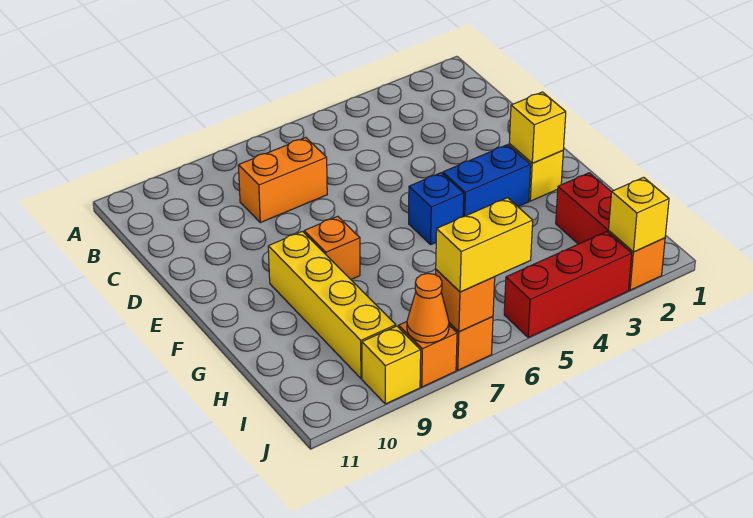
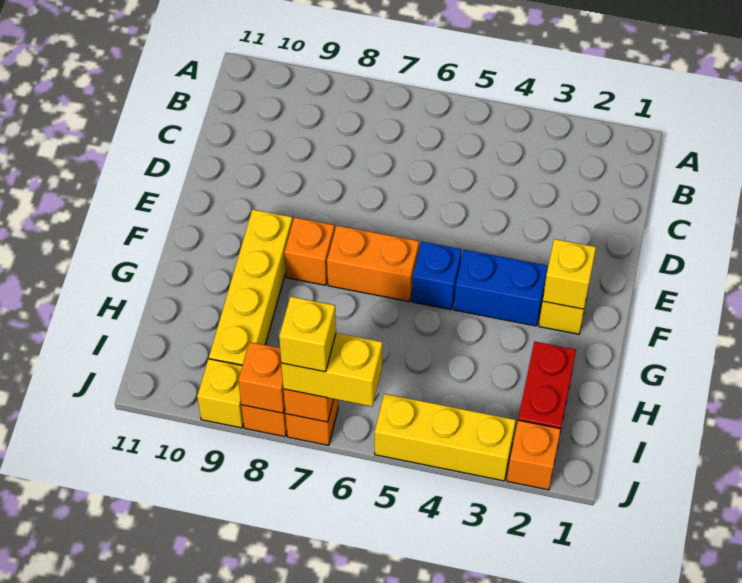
orange 1x2 brick [238,138,327,223] -> orange 1x2 brick moved to [327,226,419,301]
yellow 1x1 brick [609,177,669,252] -> yellow 1x1 brick moved to [279,296,336,372]
red 1x3 brick [504,232,632,337] -> yellow 1x3 brick [375,394,516,481]
orange 1x1 cone [407,273,449,343] -> orange 1x1 brick [238,342,285,413]

